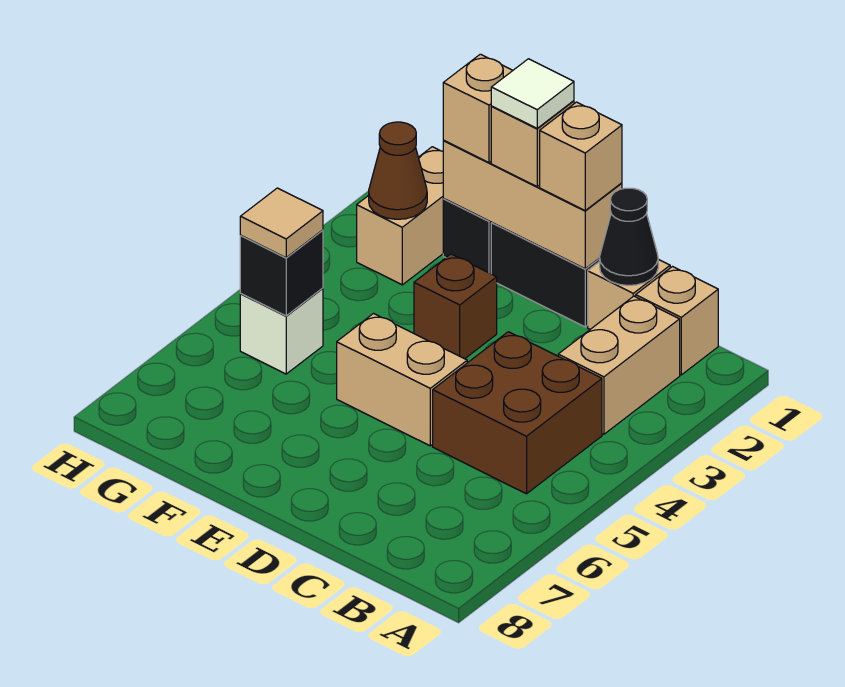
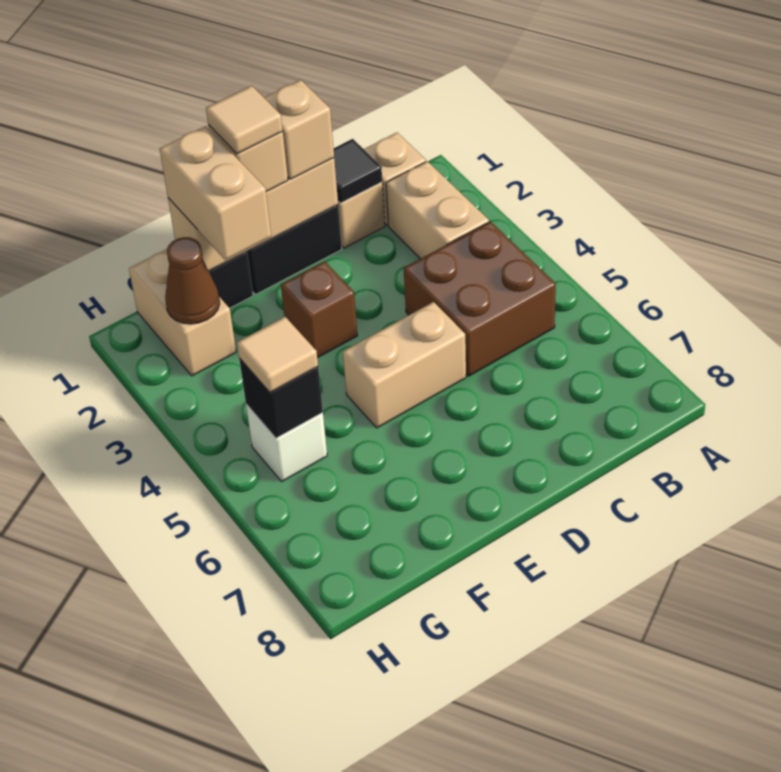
black 1x1 cone [600,188,658,286] -> black 1x1 tile [334,139,382,203]
white 1x1 tile [491,59,574,128] -> tan 1x1 tile [206,86,283,154]
tan 1x1 brick [443,54,513,163] -> tan 1x2 brick [160,126,271,260]

